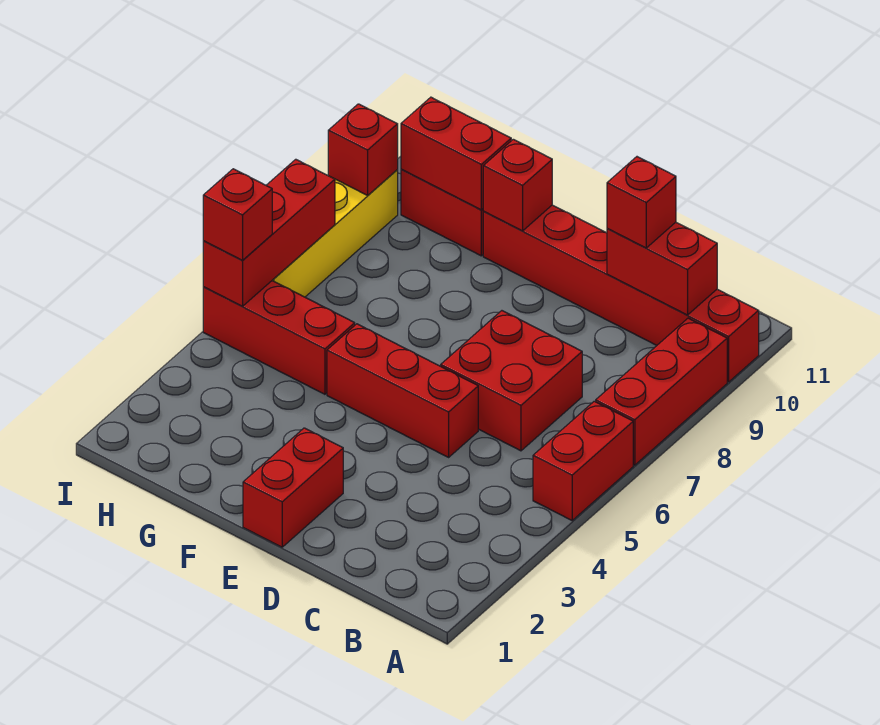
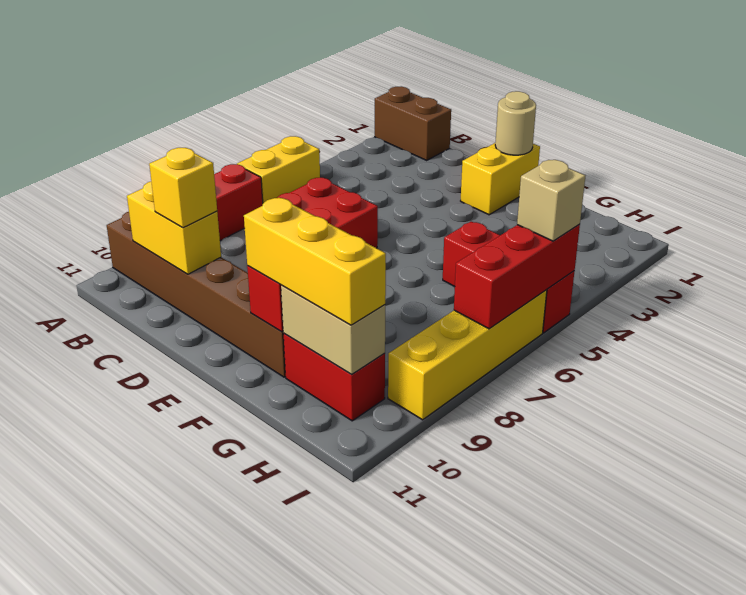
none -> brown 1x2 brick [375,86,451,160]
red 1x2 brick [533,401,633,520] -> yellow 1x2 brick [237,136,320,203]
red 1x6 brick [483,205,759,382] -> brown 1x6 brick [107,212,286,377]
red 1x2 brick [607,222,717,315] -> yellow 1x2 brick [127,182,221,274]
red 1x1 brick [607,157,676,248] -> yellow 1x1 brick [149,148,217,228]
red 1x3 brick [327,324,478,457] -> none
red 1x2 brick [243,428,343,547] -> yellow 1x2 brick [461,143,540,215]
none -> tan 1x1 round brick [495,91,536,155]
none -> yellow 1x3 brick [244,197,386,325]
red 1x2 brick [401,97,511,210] -> tan 1x2 brick [281,285,385,375]
red 1x1 brick [203,169,272,260] -> tan 1x1 brick [517,160,585,241]
red 1x1 brick [328,104,398,195] -> none

